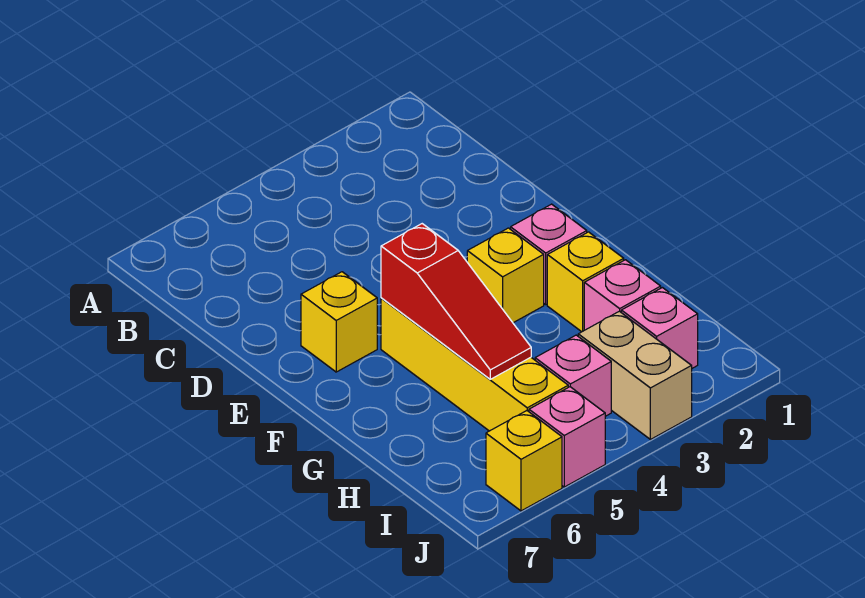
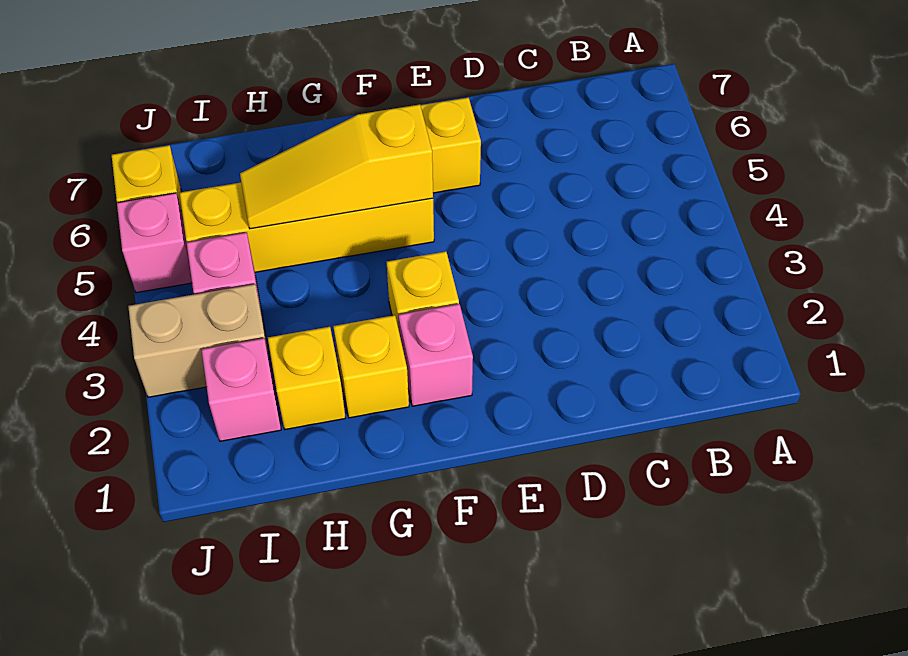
red 1x3 slope [381,224,531,379] -> yellow 1x3 slope [240,104,433,229]
pink 1x1 brick [584,260,661,330] -> yellow 1x1 brick [268,327,345,429]

